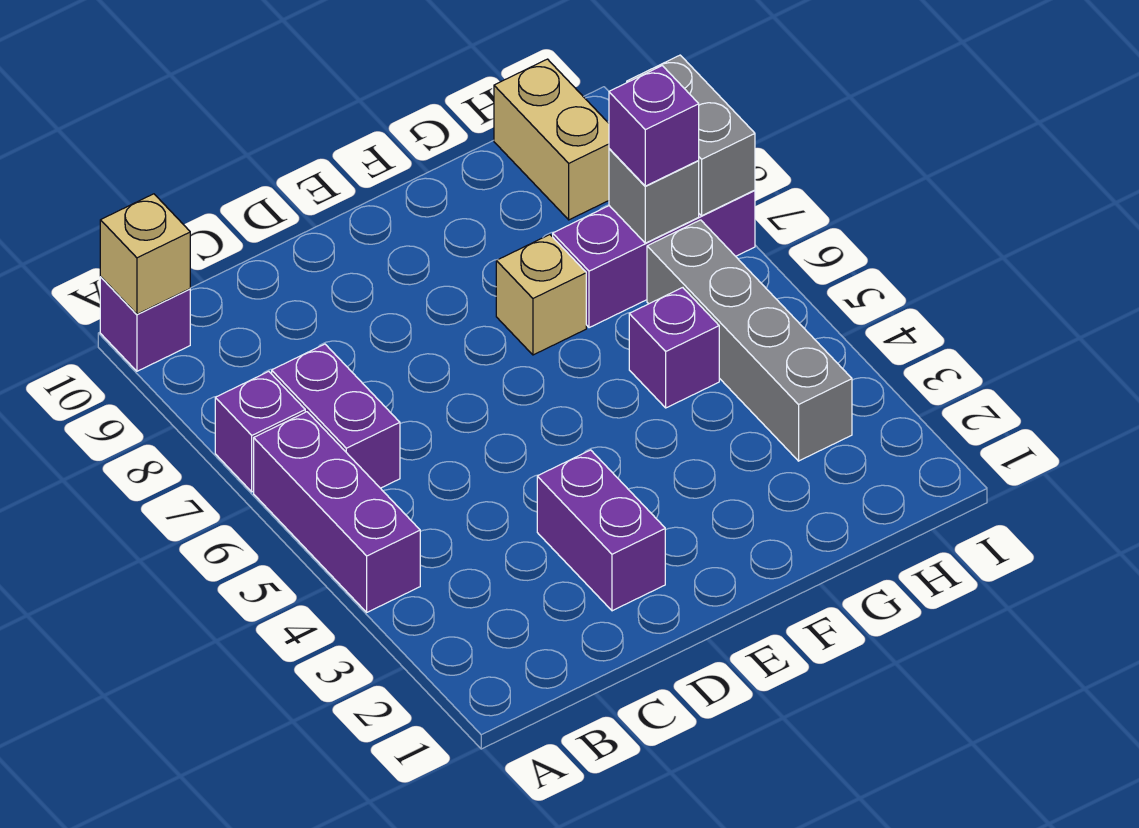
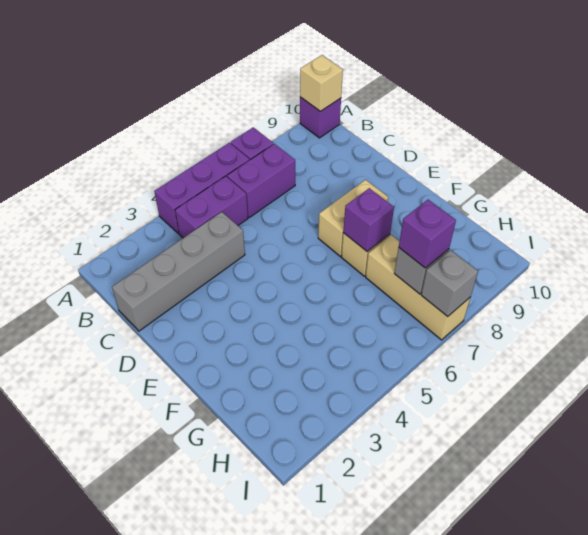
purple 1x2 brick [537,450,665,611] -> purple 1x2 brick moved to [175,176,248,238]
purple 1x1 brick [629,288,719,408] -> purple 1x1 brick moved to [343,188,394,251]
purple 1x3 brick [553,190,755,328] -> tan 1x3 brick [366,235,470,340]
grey 1x4 brick [647,220,852,461] -> grey 1x4 brick moved to [112,212,245,331]
tan 1x2 brick [494,59,609,220] -> tan 1x2 brick moved to [318,180,388,256]
grey 1x2 brick [627,55,755,216] -> grey 1x1 brick [421,250,478,317]

